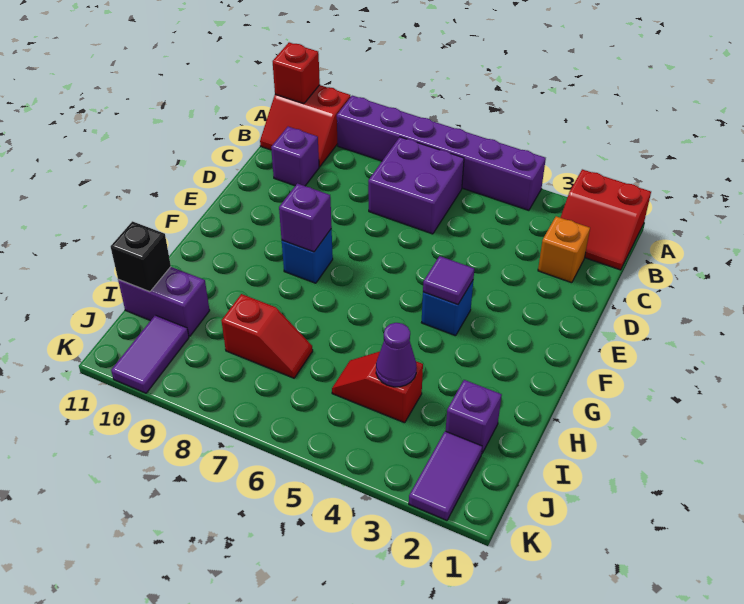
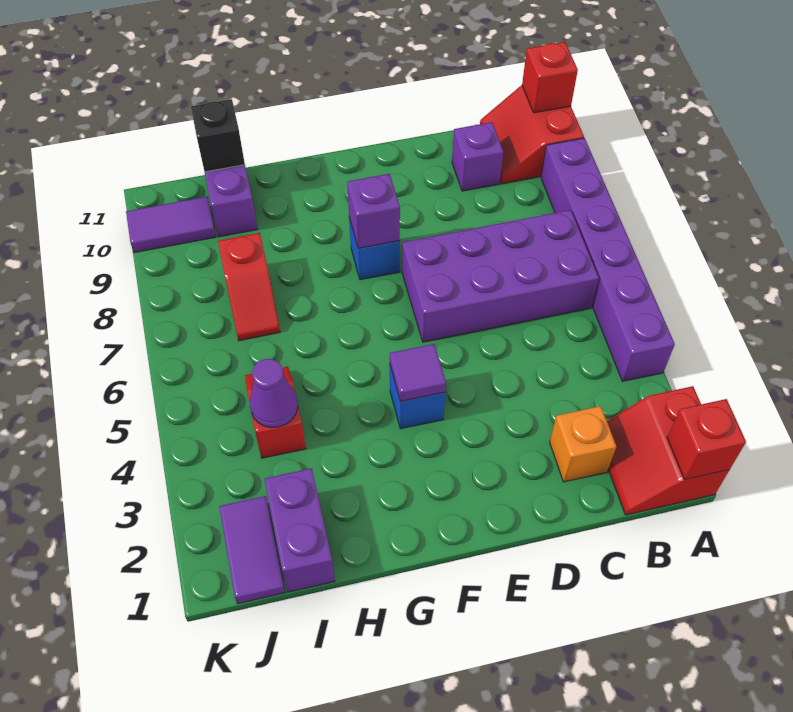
none -> red 1x1 brick [667,399,746,480]
purple 2x2 brick [368,137,464,234] -> purple 2x4 brick [402,210,599,342]
purple 1x1 brick [446,380,502,453] -> purple 1x2 brick [264,468,335,592]
purple 1x2 tile [409,431,482,521] -> purple 1x2 tile turned to [219,496,285,604]

